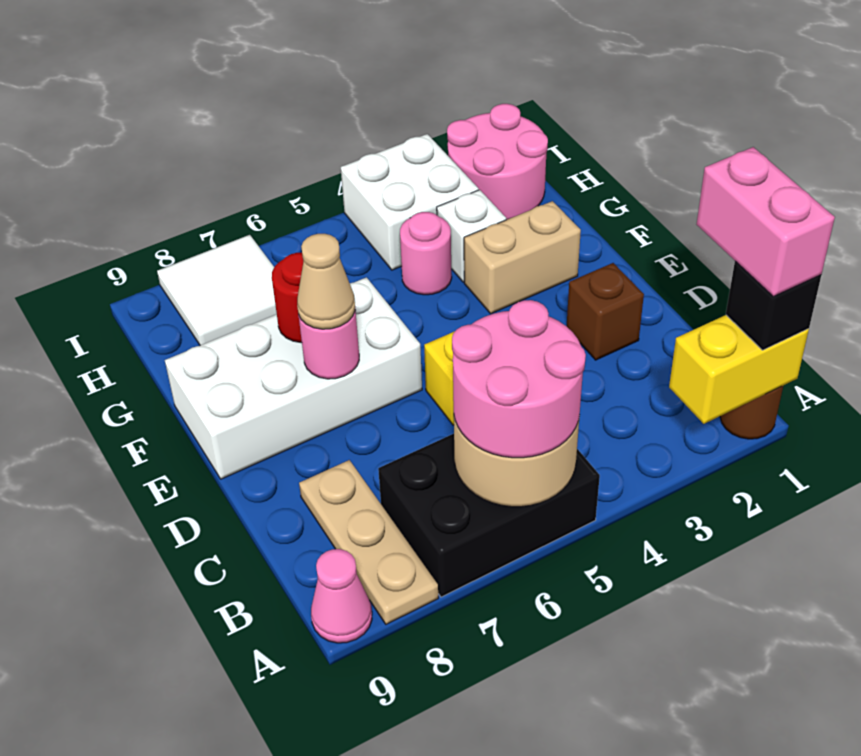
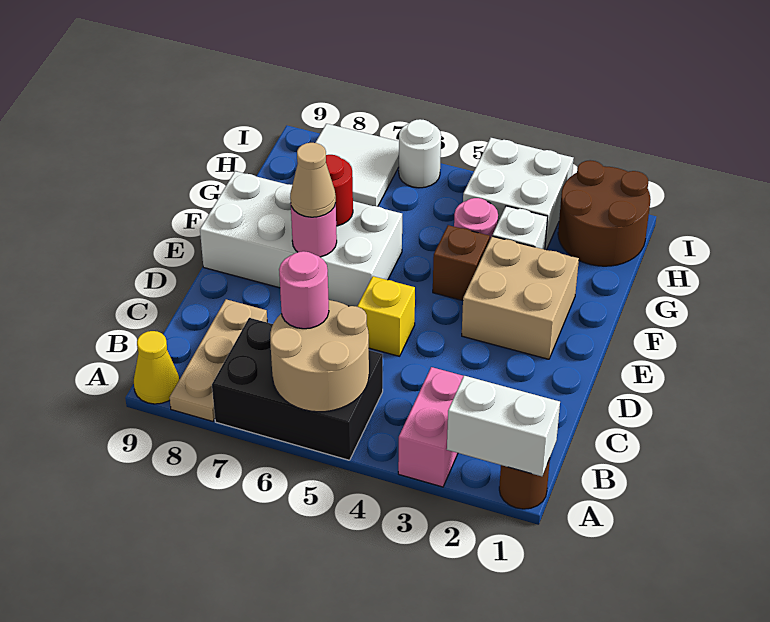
yellow 1x2 brick [669,315,809,424] -> white 1x2 brick [447,376,560,476]
black 1x1 brick [726,261,821,350] -> none
pink 1x2 brick [697,147,835,296] -> pink 1x2 brick moved to [398,367,463,487]
pink 2x2 round brick [452,300,586,458] -> pink 1x1 round brick [279,251,329,329]
pink 1x1 cone [311,549,372,643] -> yellow 1x1 cone [134,331,179,404]
brown 1x1 brick [567,263,644,360] -> brown 1x1 brick moved to [433,225,490,301]
tan 1x2 brick [464,201,581,314] -> tan 2x2 brick [462,236,579,359]
pink 2x2 round brick [447,104,548,220] -> brown 2x2 round brick [558,160,650,266]
none -> white 1x1 round brick [399,119,441,188]

